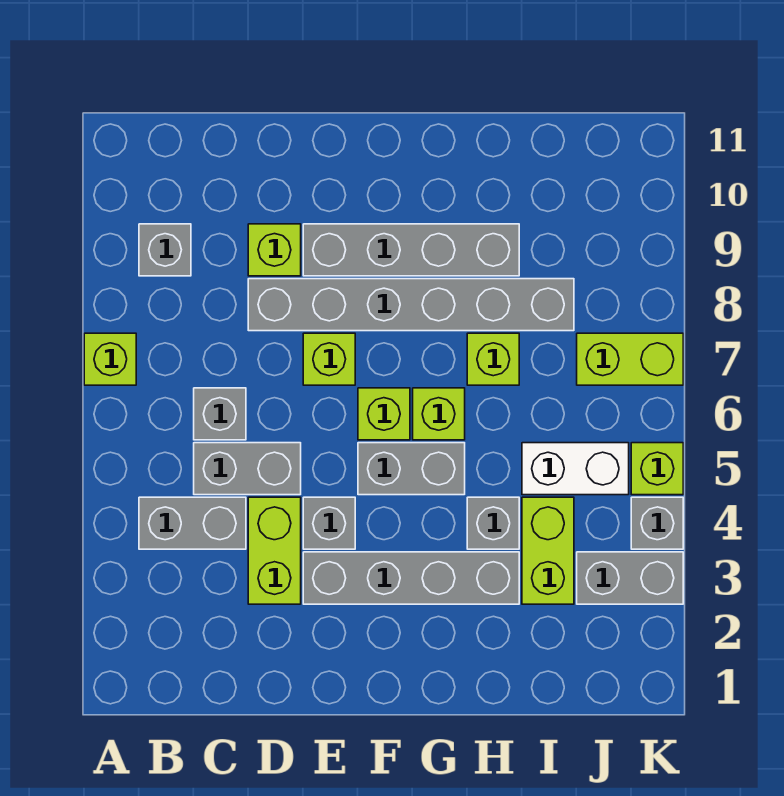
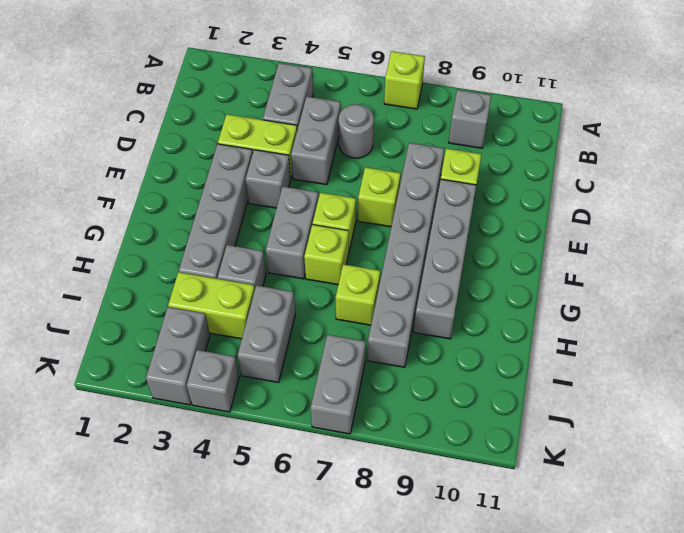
grey 1x1 brick [194,388,246,440] -> grey 1x1 round brick [339,104,374,158]
white 1x2 brick [522,443,629,495] -> grey 1x2 brick [238,285,295,382]
lime 1x2 brick [577,333,683,385] -> grey 1x2 brick [311,335,366,434]
lime 1x1 brick [631,443,683,495] -> none

